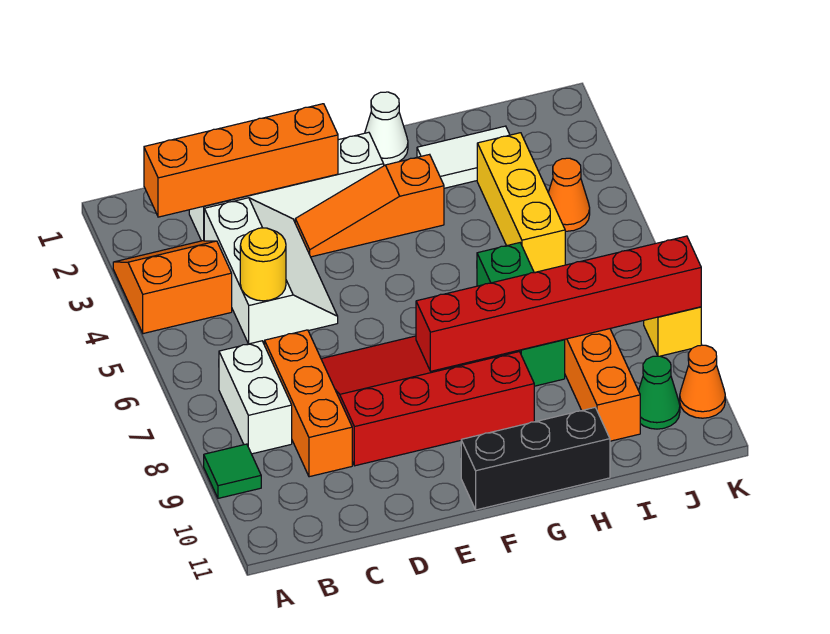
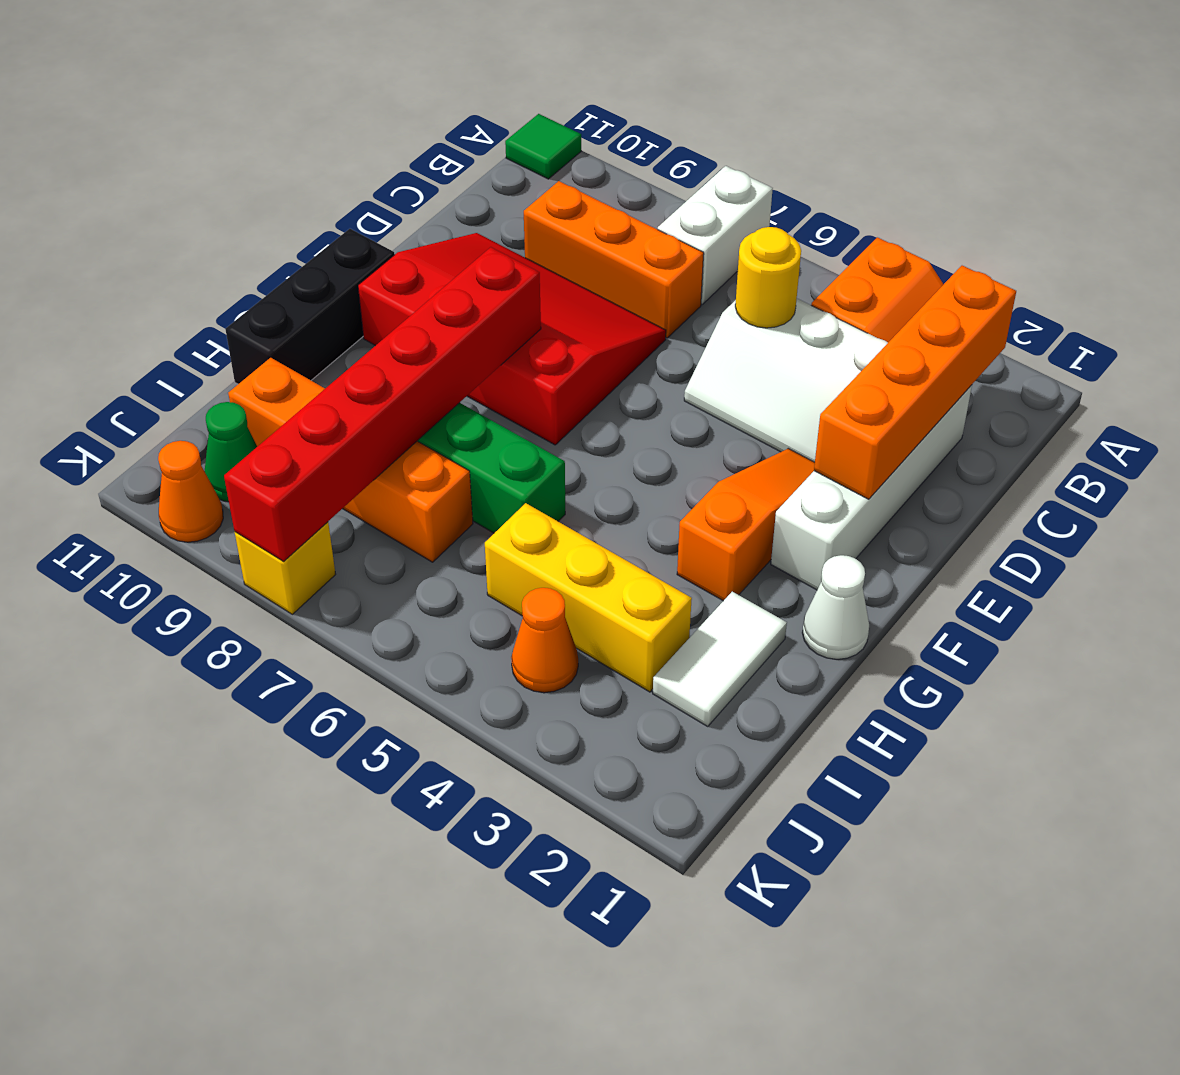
green 1x1 tile [204,444,261,498] -> green 1x1 tile moved to [505,114,581,179]
white 1x2 brick [219,341,292,454] -> white 1x2 brick turned to [658,166,773,304]
red 3x4 slope [321,336,534,466] -> red 3x4 slope turned to [358,233,666,445]

